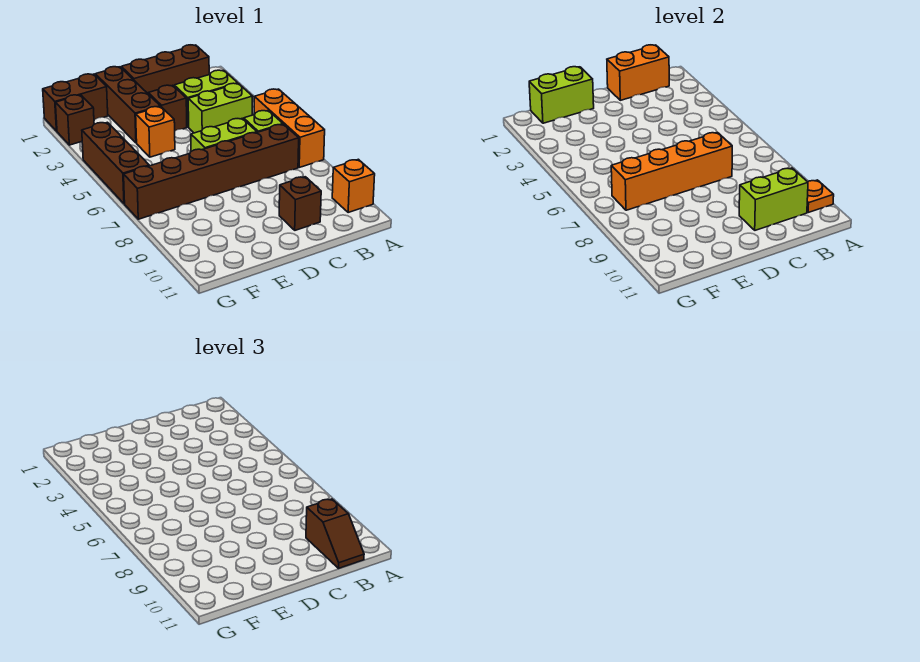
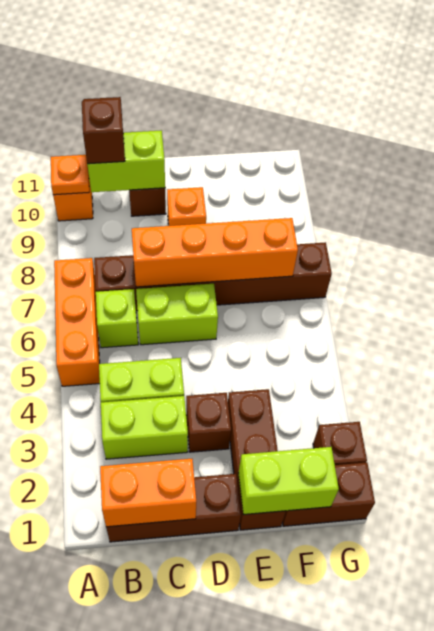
orange 1x1 brick [136,106,175,157] -> orange 1x1 brick moved to [167,187,206,226]
brown 1x3 brick [82,122,149,204] -> none

